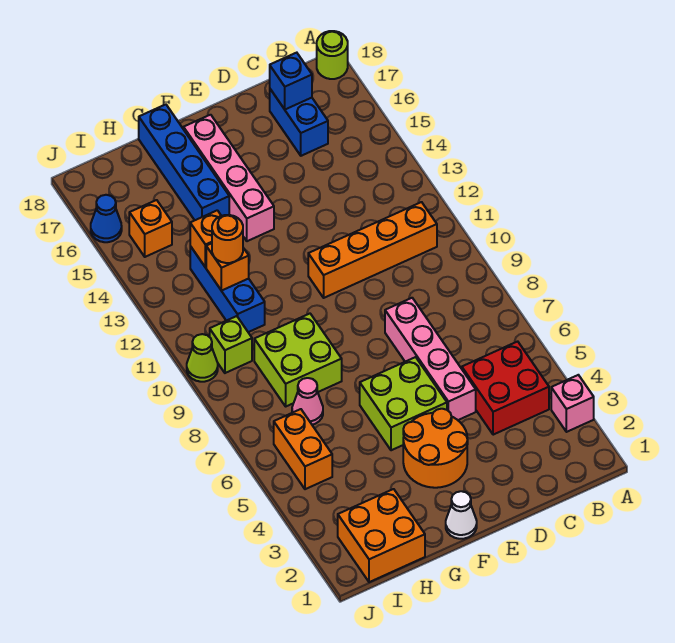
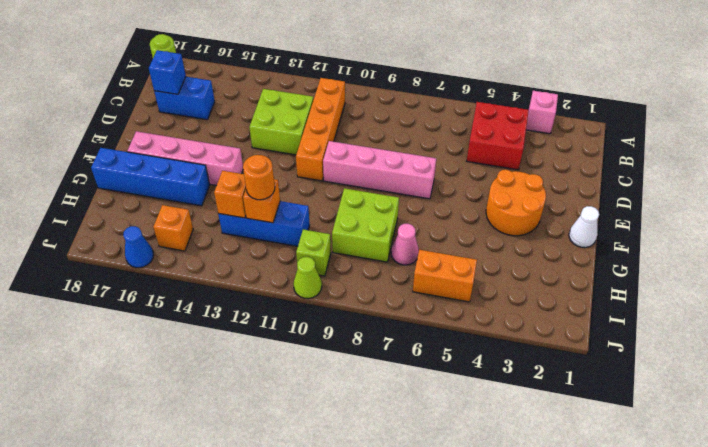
pink 1x4 brick [385,298,476,420] -> pink 1x4 brick moved to [323,141,436,199]
lime 2x2 brick [360,357,447,450] -> lime 2x2 brick moved to [249,89,314,155]
orange 2x2 brick [338,489,425,582] -> none

